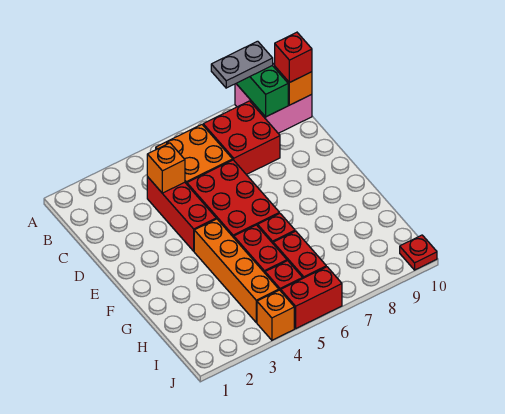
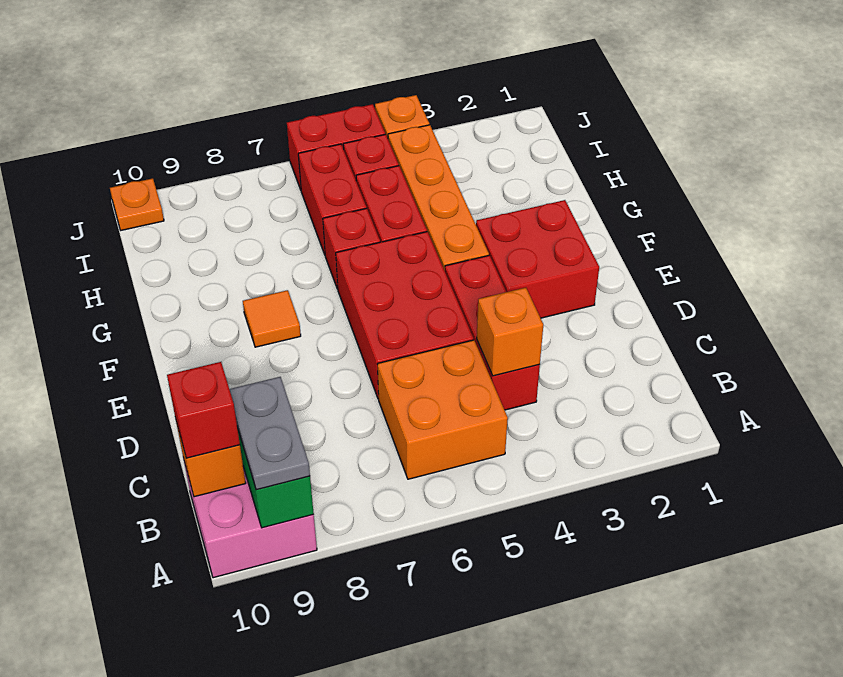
grey 1x2 plate [211,41,273,88] -> grey 1x2 plate turned to [229,377,310,490]
red 2x2 brick [203,101,280,175] -> red 2x2 brick moved to [476,200,599,318]
none -> orange 1x1 tile [243,290,301,347]
red 1x1 plate [400,235,437,270] -> orange 1x1 plate [110,178,164,230]

